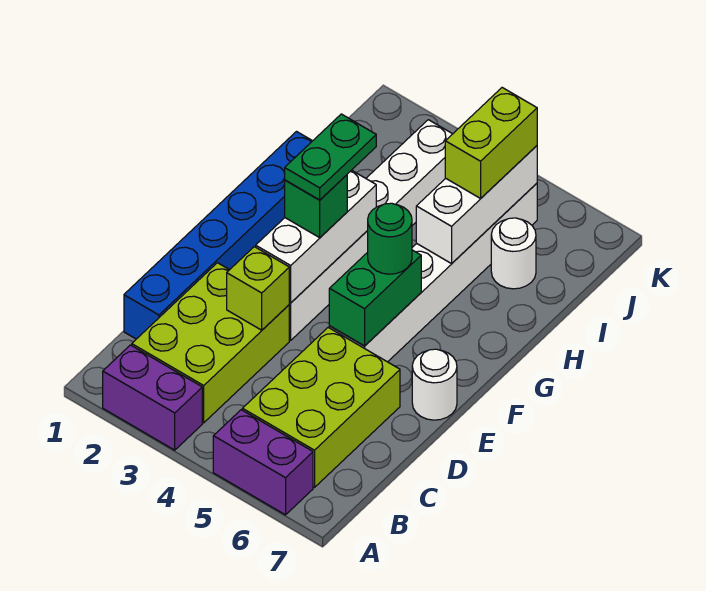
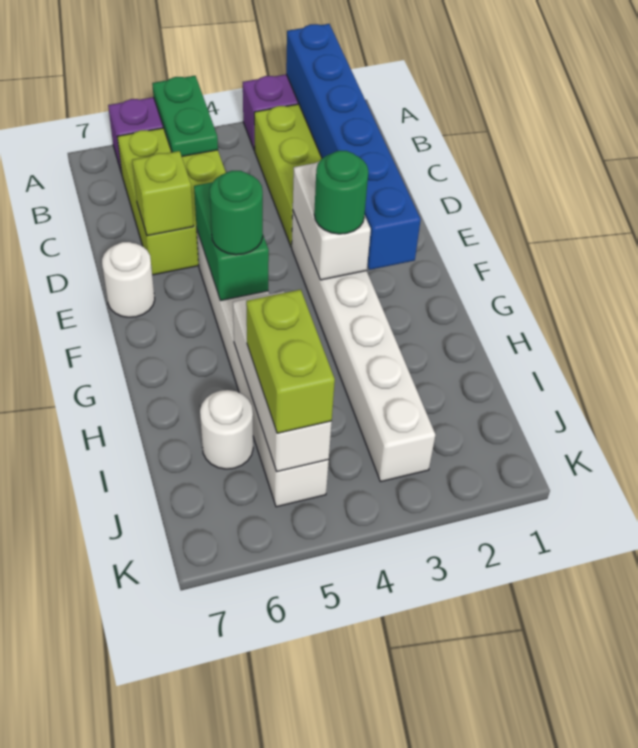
blue 1x6 brick [124,132,312,339] -> blue 1x6 brick moved to [286,24,421,270]
lime 1x1 brick [227,247,290,330] -> lime 1x1 brick moved to [132,151,194,236]
white 1x3 brick [256,170,376,303] -> white 1x2 brick [293,161,371,280]
green 1x1 brick [285,175,347,238] -> green 1x1 round brick [314,151,368,234]
green 1x2 plate [285,114,376,200] -> green 1x2 plate moved to [152,76,218,156]

